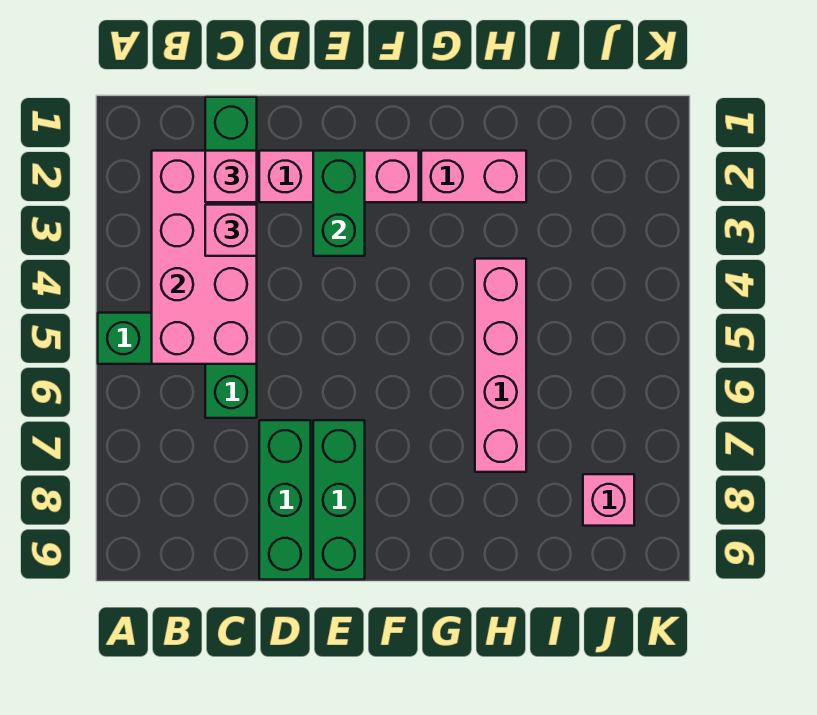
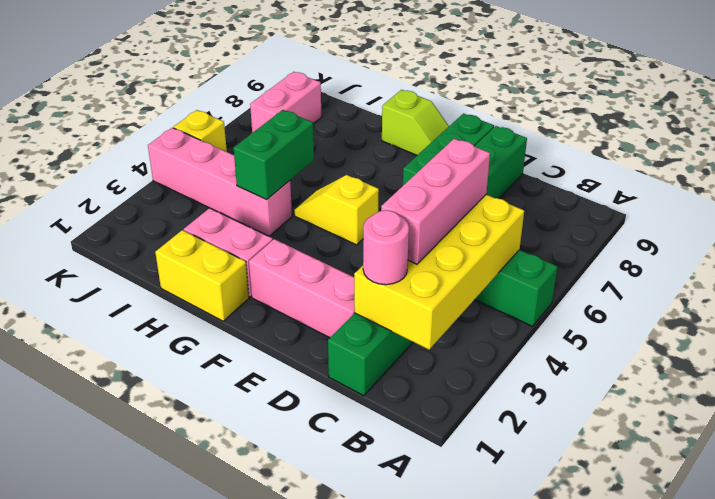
pink 2x4 brick [152,151,257,364] -> yellow 2x4 brick [354,195,524,350]
pink 1x1 brick [205,151,257,202] -> pink 1x1 round brick [363,210,409,285]
pink 1x1 brick [205,205,257,256] -> pink 1x3 brick [381,139,490,264]
green 1x2 brick [313,151,365,256] -> green 1x2 brick moved to [234,110,314,200]
none -> yellow 1x2 slope [294,175,379,245]
none -> lime 1x2 slope [382,90,449,155]
none -> yellow 1x2 brick [155,230,249,321]
pink 1x4 brick [475,259,526,472] -> pink 1x4 brick turned to [148,128,292,236]
pink 1x1 brick [583,474,634,526] -> pink 1x2 brick [250,72,322,133]
none -> yellow 1x1 brick [174,110,227,152]

